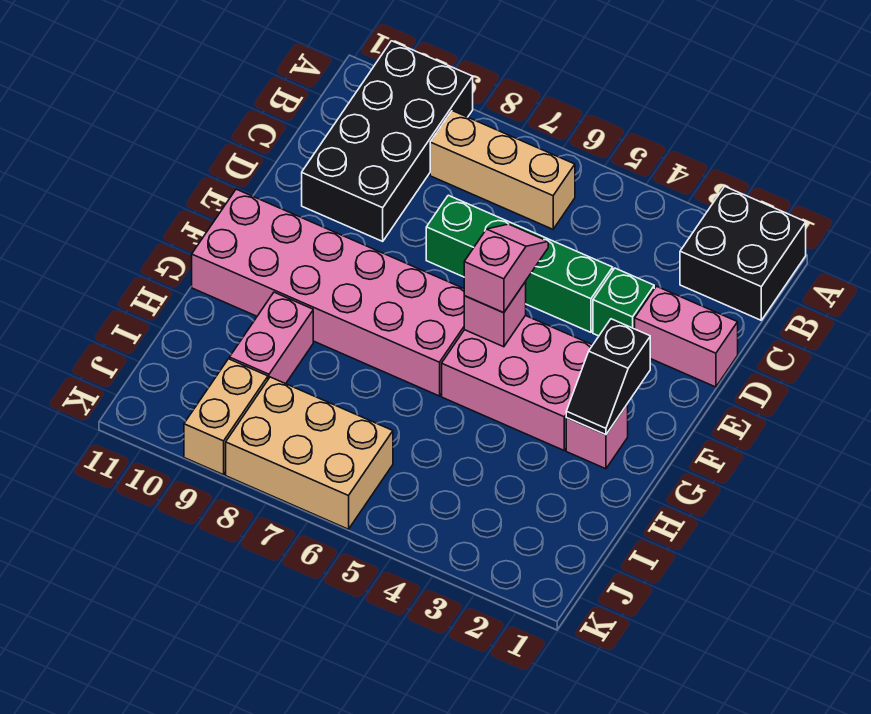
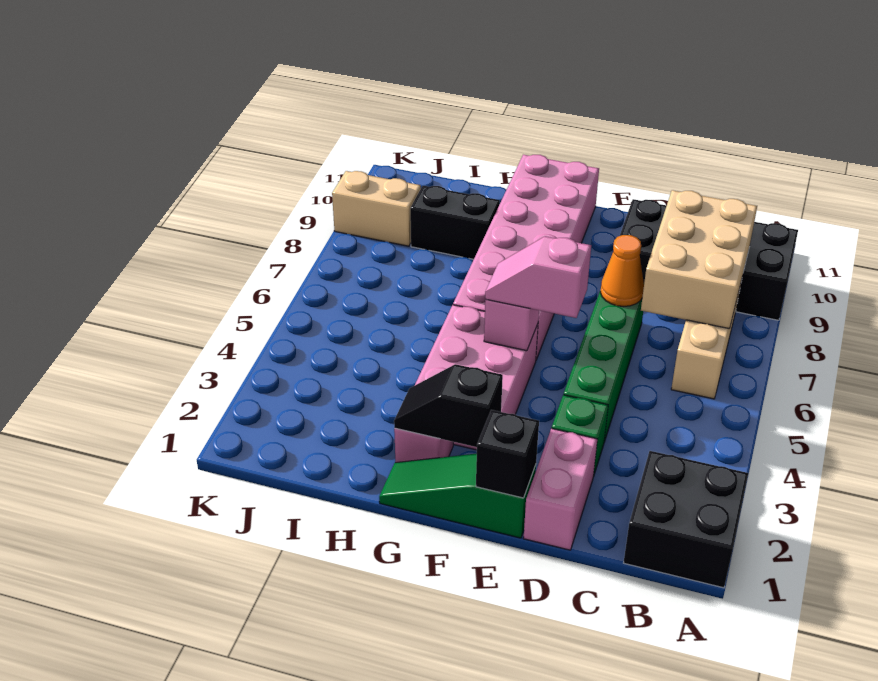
none -> orange 1x1 cone [600,235,644,306]
none -> green 1x3 slope [379,453,536,538]
none -> black 1x1 brick [476,410,539,498]
pink 1x2 slope [464,224,548,313] -> pink 1x2 slope turned to [485,236,591,318]
pink 1x2 brick [229,292,313,384] -> black 1x2 brick [410,186,500,259]
tan 2x3 brick [226,377,393,529] -> tan 2x3 brick moved to [641,190,757,329]

